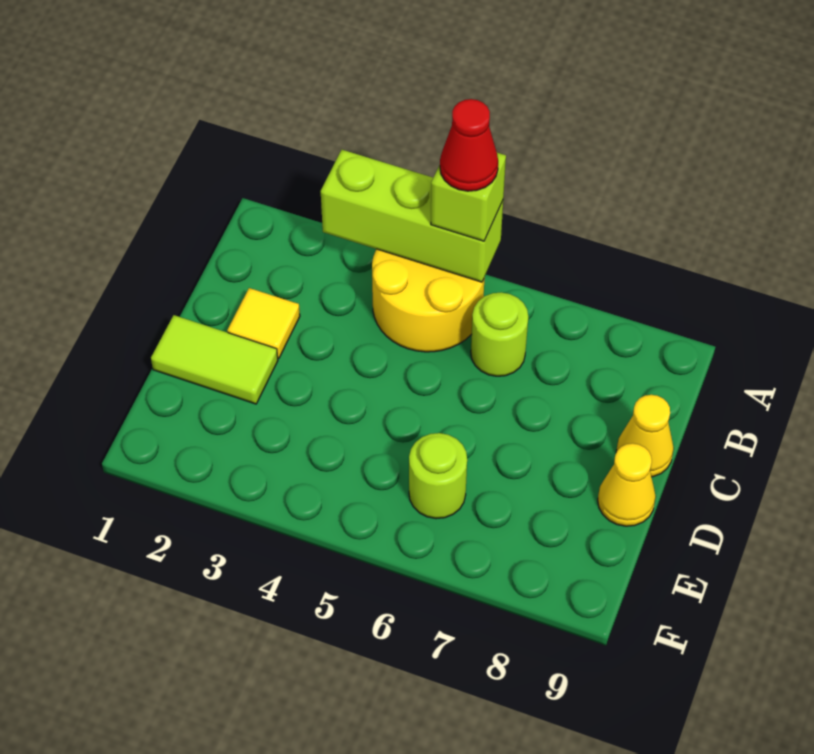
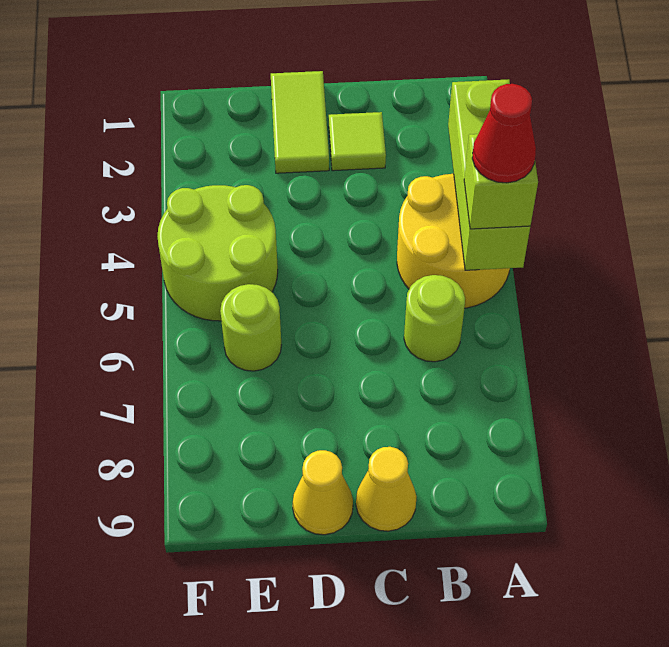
yellow 1x1 tile [227,288,300,359] -> lime 1x1 tile [329,112,386,171]
none -> lime 2x2 round brick [157,185,278,321]

